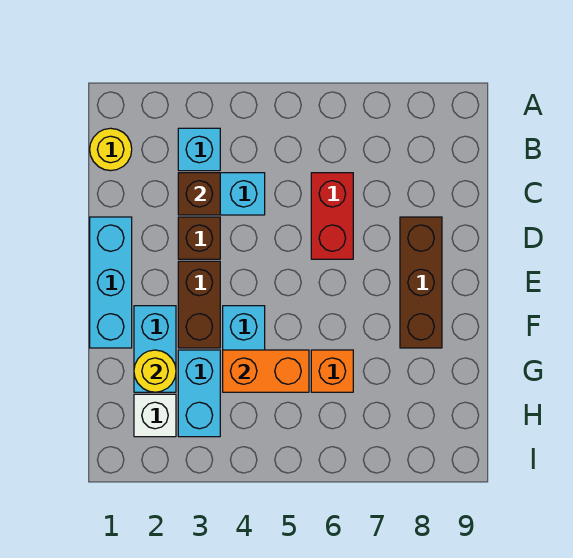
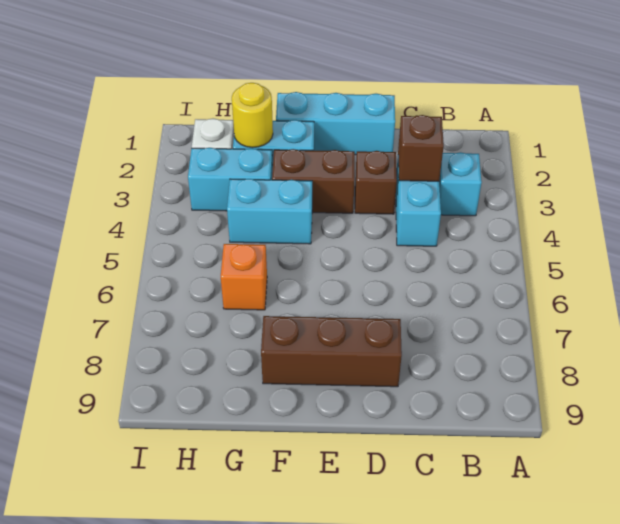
yellow 1x1 round brick [90,128,132,171] -> none
red 1x2 brick [311,173,353,259] -> none
orange 1x2 brick [223,350,309,392] -> none

